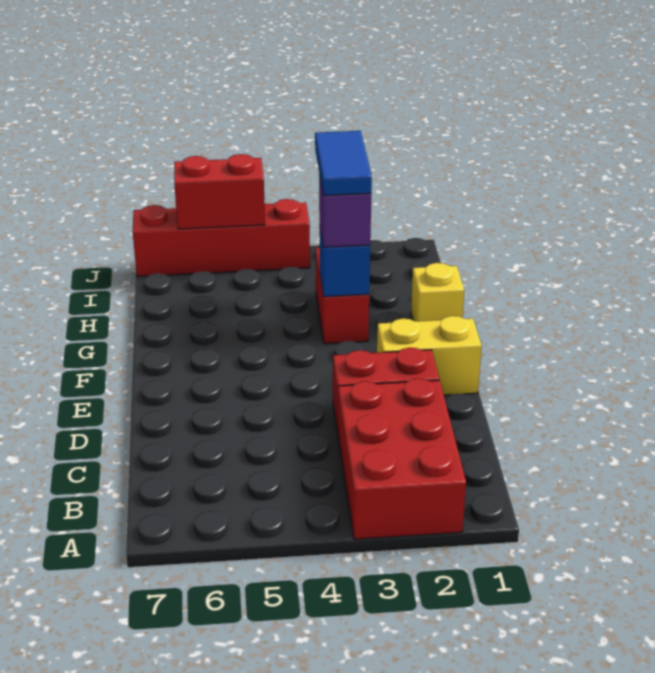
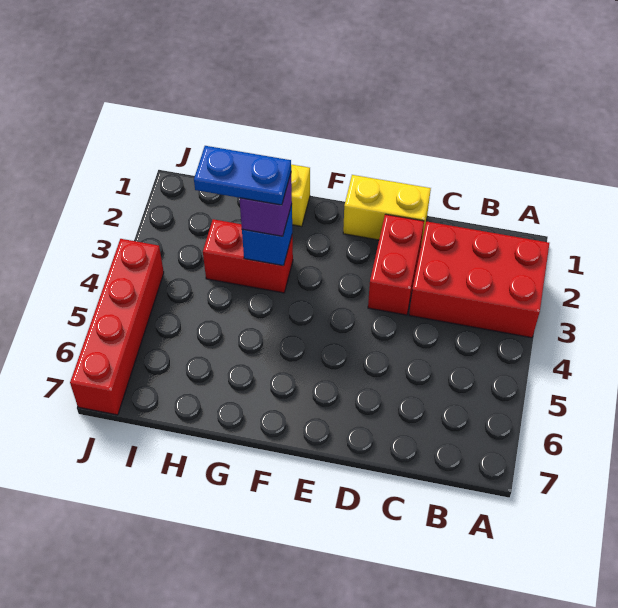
yellow 1x2 brick [377,316,482,395] -> yellow 1x2 brick turned to [343,175,431,244]
blue 1x2 tile [315,131,372,196] -> blue 1x2 plate [194,146,291,205]
red 1x2 brick [174,154,265,229] -> none

